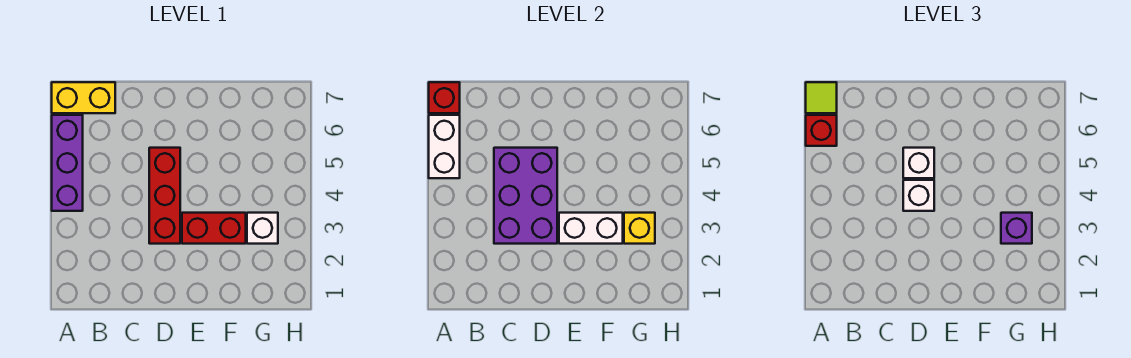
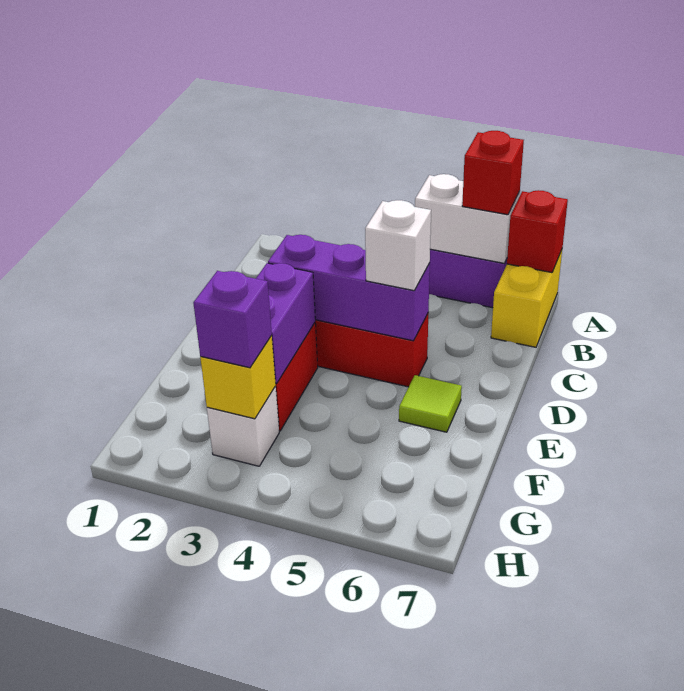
lime 1x1 tile [806,82,837,113] -> lime 1x1 tile moved to [399,375,462,432]
purple 2x3 brick [494,148,557,244] -> purple 1x3 brick [268,235,430,341]
white 1x1 brick [903,180,934,211] -> none
white 1x2 brick [559,213,623,244] -> purple 1x2 brick [256,263,315,384]

